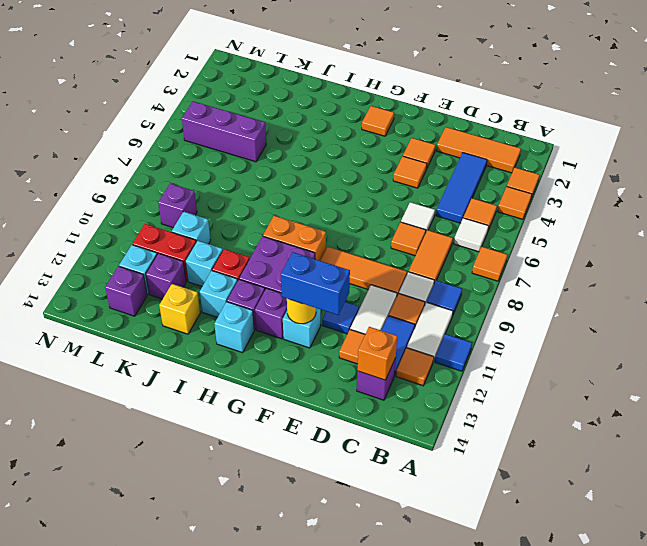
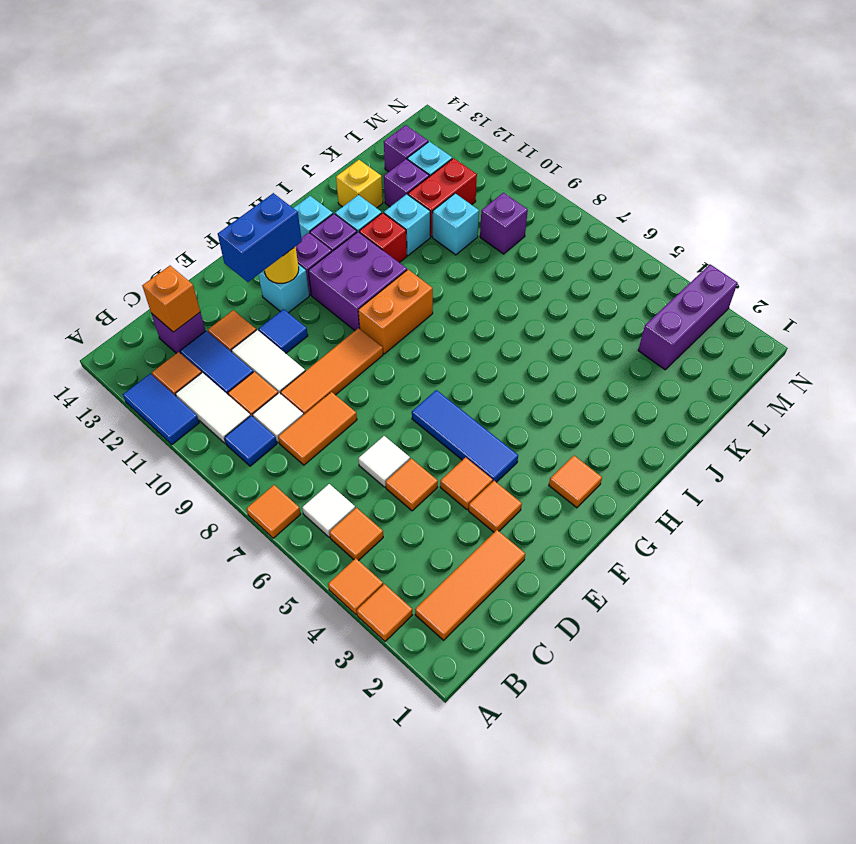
blue 1x1 tile [435,334,472,371] -> blue 1x2 tile [123,374,199,444]
blue 1x3 tile [436,153,487,223] -> blue 1x3 tile moved to [412,390,518,482]
orange 1x2 tile [409,230,453,283] -> orange 1x2 tile turned to [278,392,357,465]
orange 1x1 tile [391,222,426,256] -> orange 1x1 tile moved to [386,458,438,511]
purple 1x3 brick [182,101,266,162] -> purple 1x3 brick moved to [638,264,737,370]

